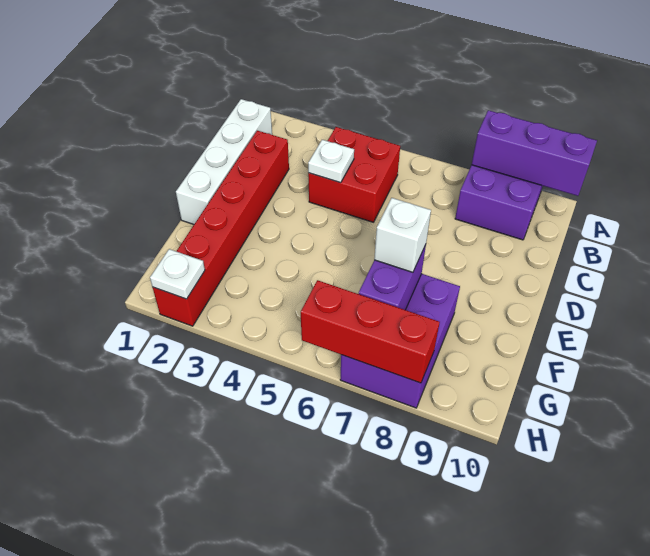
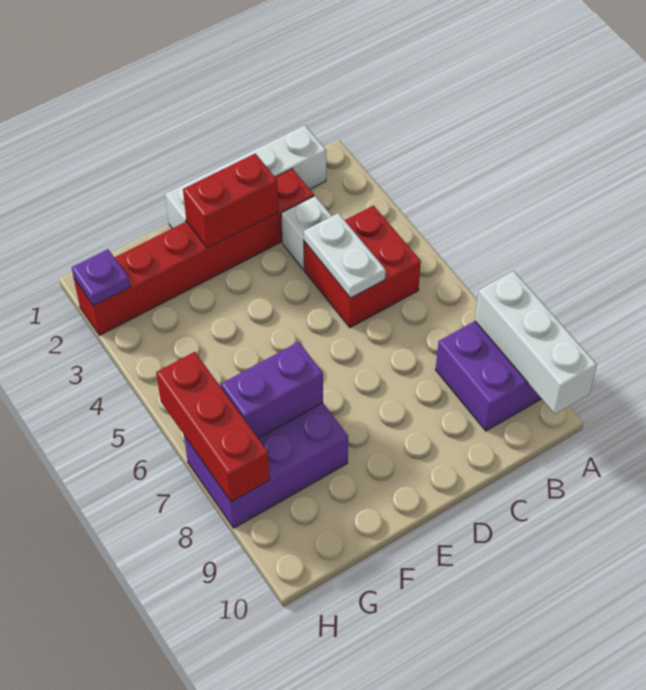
purple 1x3 brick [472,110,597,196] -> white 1x3 brick [475,271,597,414]
white 1x1 plate [308,140,354,183] -> white 1x2 plate [304,213,386,298]
none -> red 1x2 brick [183,154,278,248]
white 1x1 brick [374,198,431,272] -> white 1x1 brick moved to [281,196,332,270]
white 1x1 plate [150,249,205,299] -> purple 1x1 plate [72,249,130,306]

